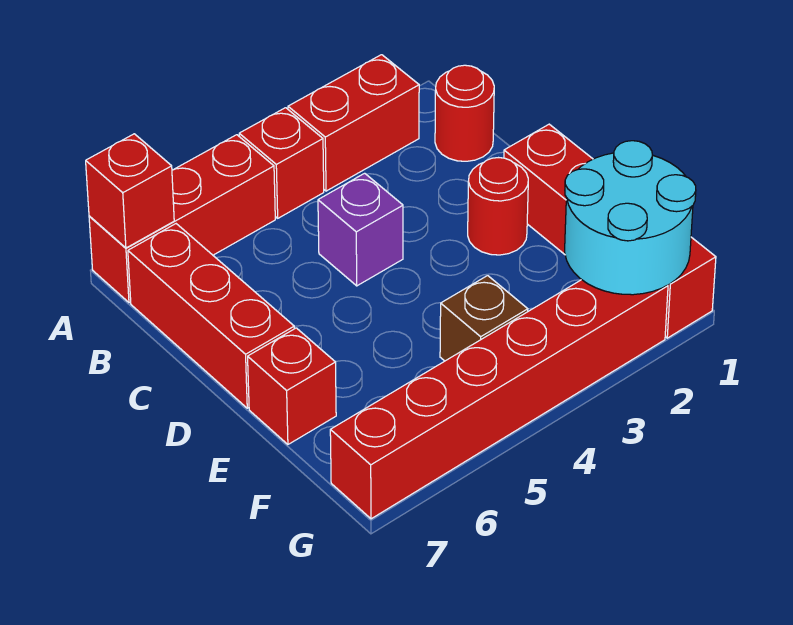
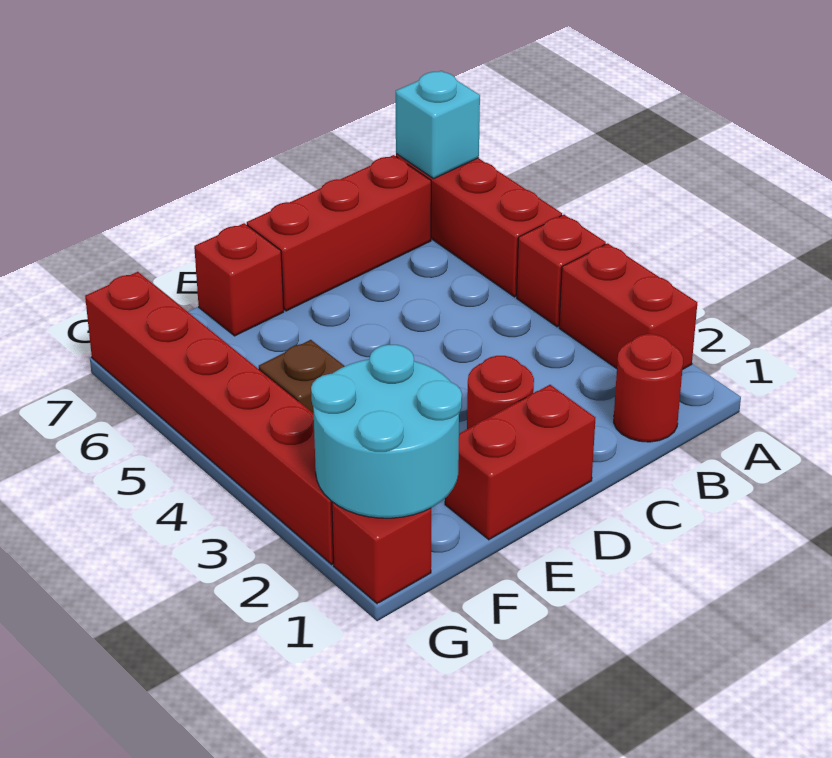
red 1x1 brick [86,134,174,248] -> cyan 1x1 brick [396,71,480,179]
purple 1x1 brick [318,173,403,286] -> none

